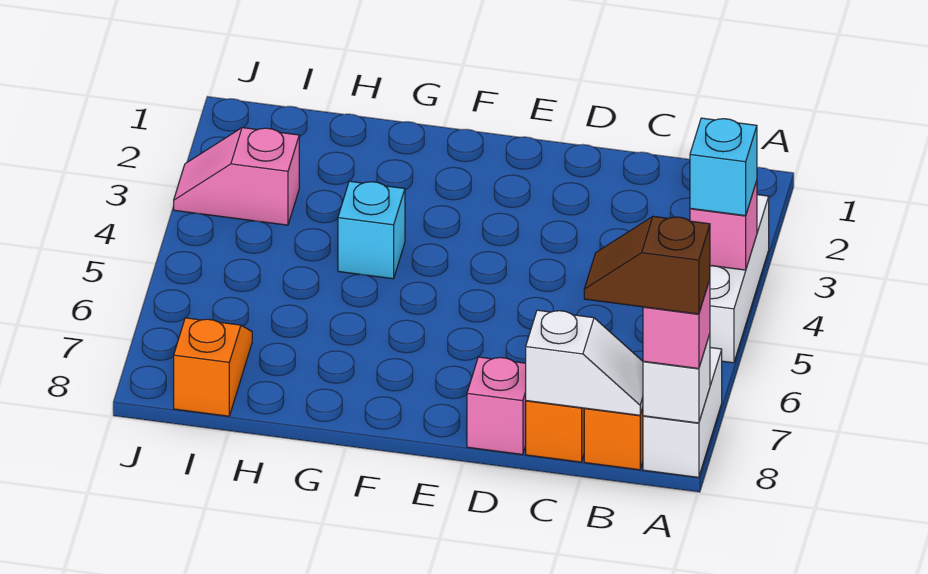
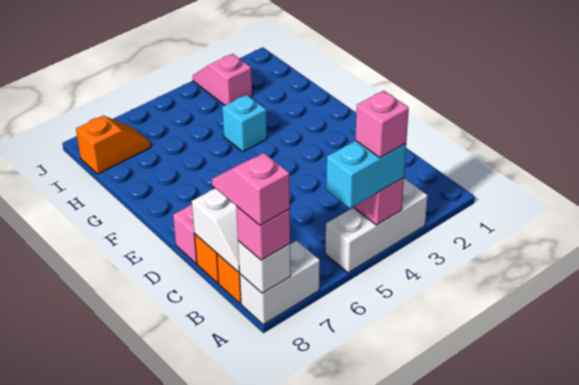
cyan 1x1 brick [690,118,757,216] -> cyan 1x2 brick [326,141,406,208]
none -> pink 1x1 brick [355,91,409,158]
brown 1x2 slope [584,216,710,314] -> pink 1x2 slope [212,153,290,225]

